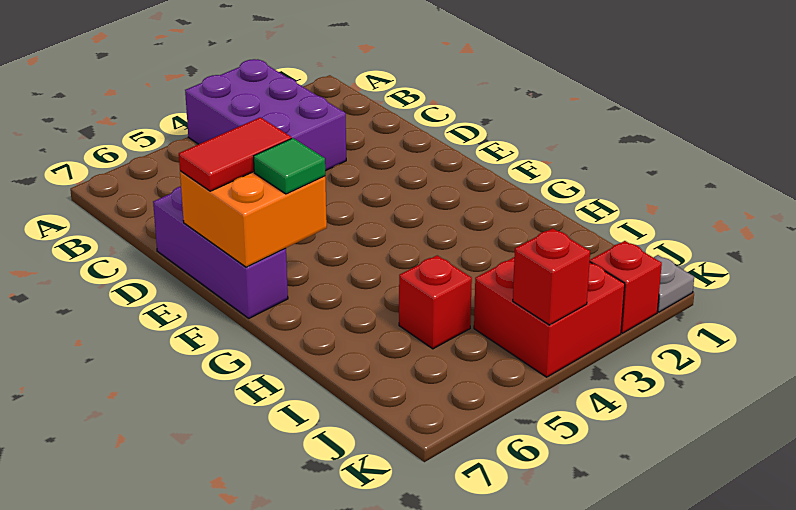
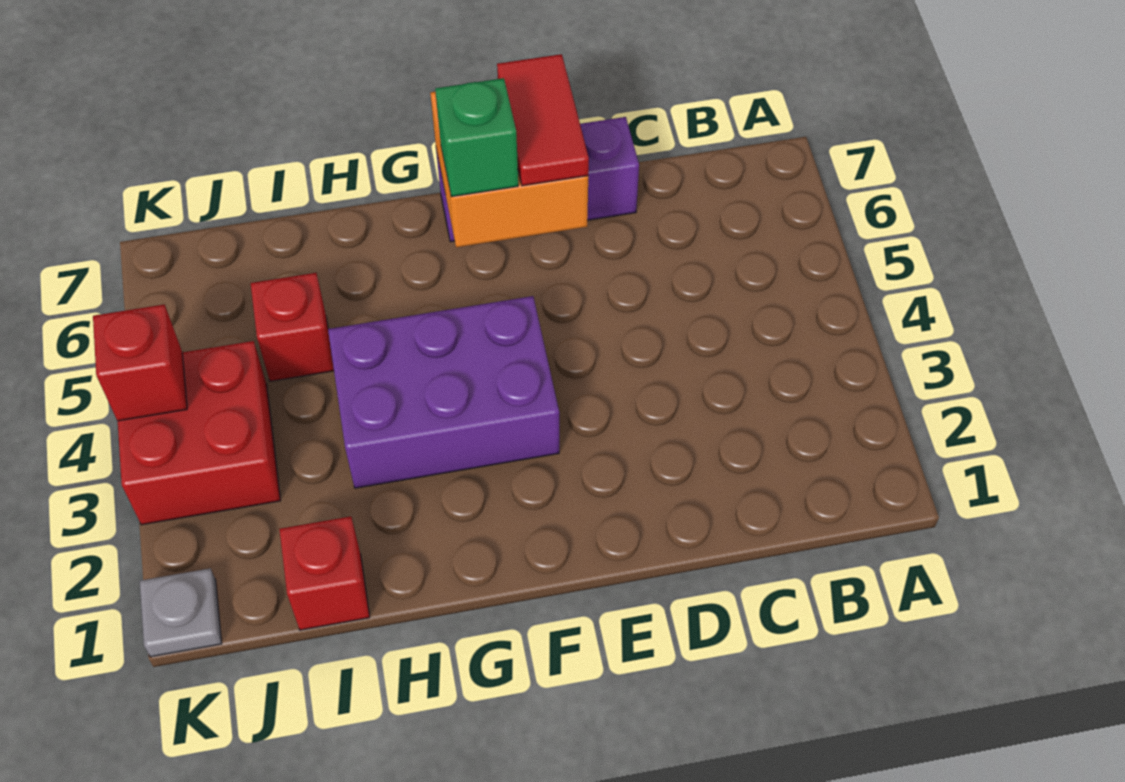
purple 2x3 brick [185,59,346,171] -> purple 2x3 brick moved to [328,296,559,488]
green 1x1 tile [254,138,325,194] -> green 1x1 brick [435,78,518,197]
red 1x1 brick [590,241,662,333] -> red 1x1 brick moved to [279,516,370,630]

